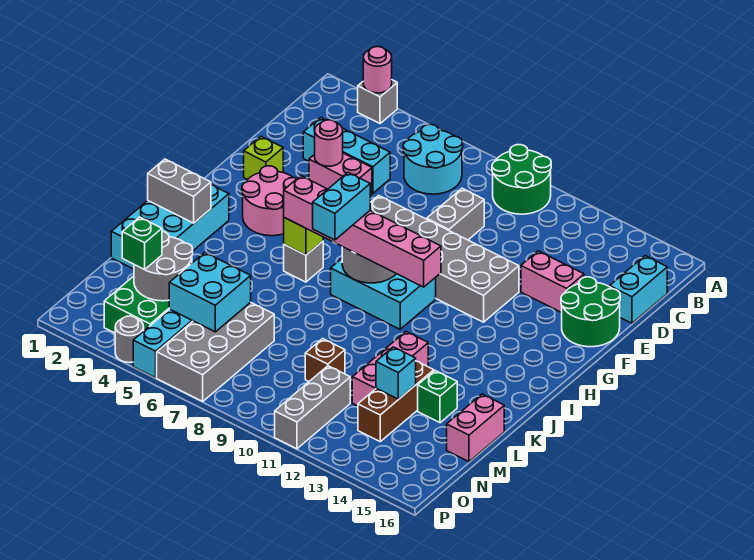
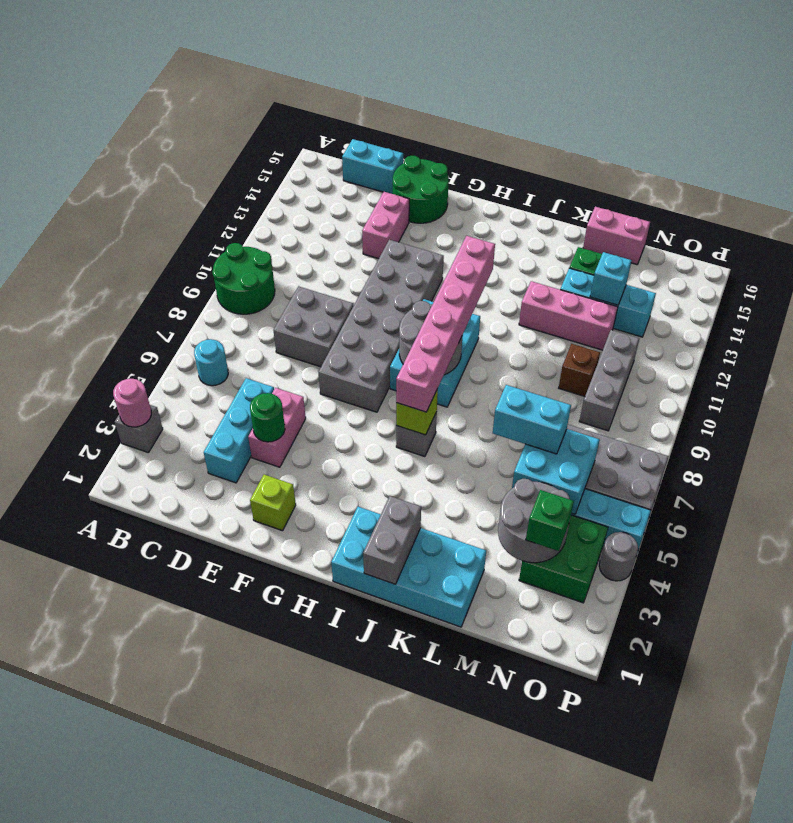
cyan 2x2 round brick [403,124,463,194] -> cyan 1x1 round brick [194,339,228,386]
grey 1x2 brick [427,188,484,240] -> grey 2x2 brick [273,286,354,367]
pink 1x1 round brick [315,120,343,166] -> green 1x1 round brick [250,393,285,442]
pink 2x2 round brick [242,166,297,236] -> none
cyan 1x2 brick [313,173,370,240] -> cyan 1x2 brick moved to [493,385,571,454]
brown 1x3 brick [358,361,434,441] -> cyan 1x3 brick [560,268,656,337]
grey 1x3 brick [275,366,350,449] -> grey 1x3 brick turned to [579,330,639,431]

